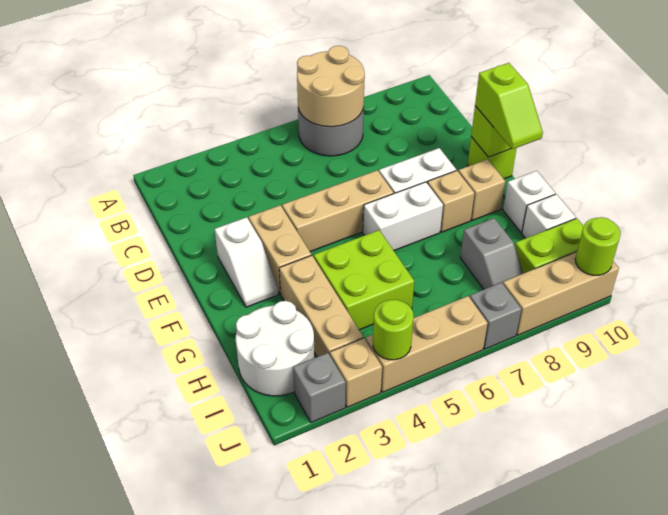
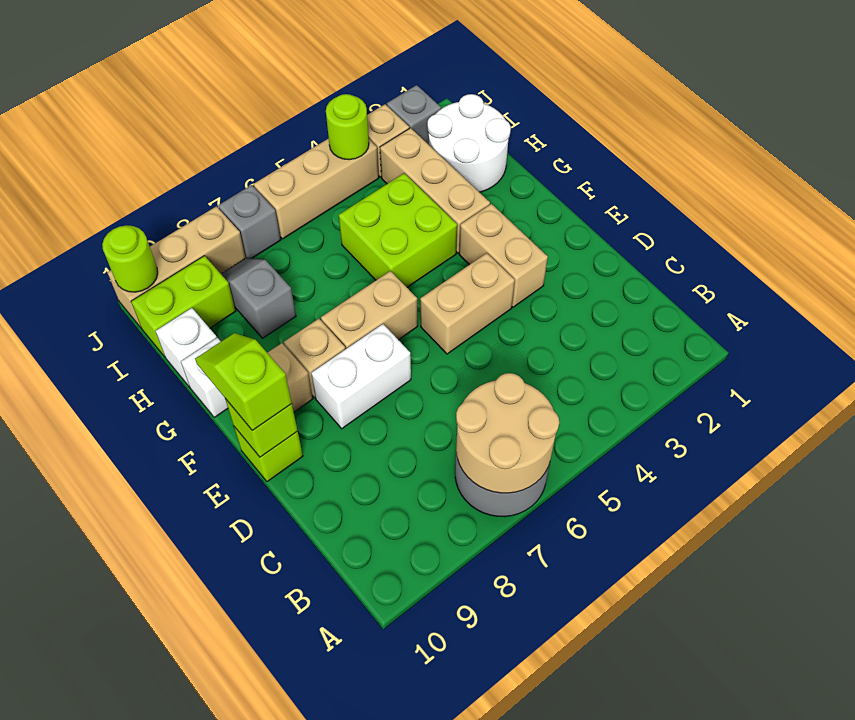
white 1x2 slope [215,217,278,307] -> none
tan 1x3 brick [282,170,394,252] -> tan 1x2 brick [420,253,515,354]
white 1x2 brick [363,182,443,251] -> tan 1x2 brick [321,271,418,349]

